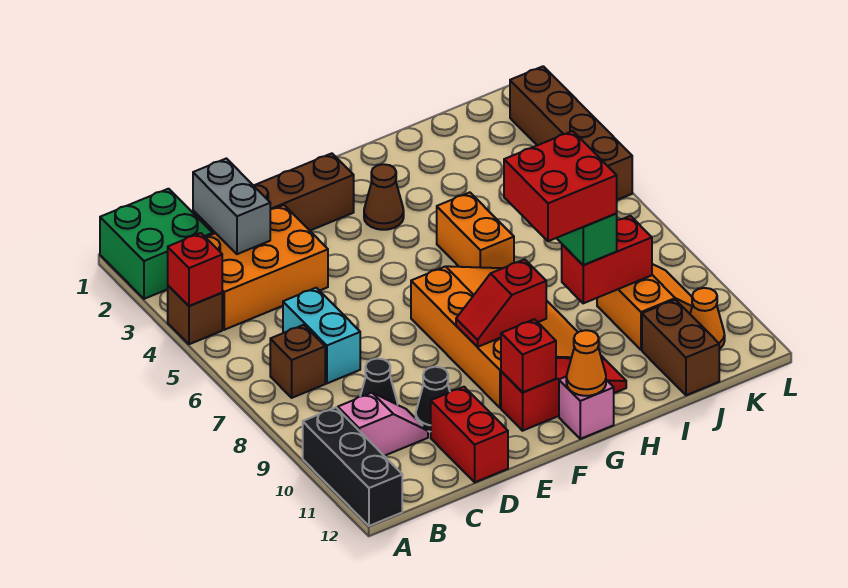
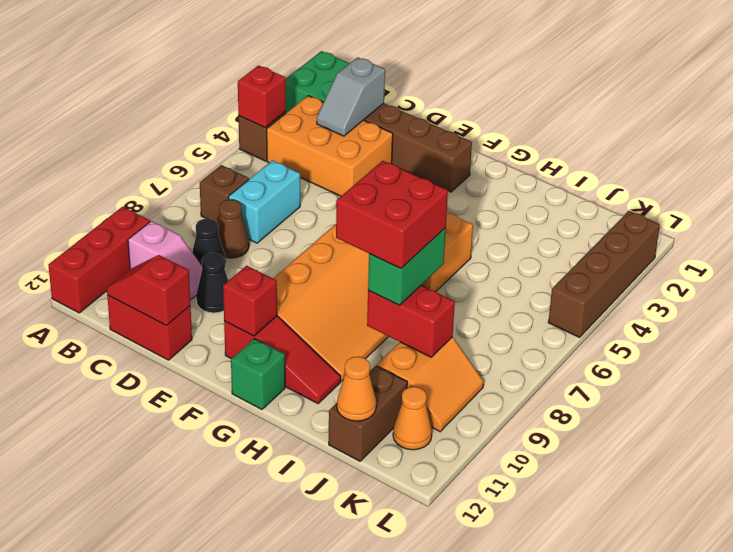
black 1x3 brick [303,408,402,526] -> red 1x3 brick [48,207,150,313]
grey 1x2 brick [193,158,270,254] -> grey 1x2 slope [317,57,385,136]
red 1x2 brick [431,387,508,482] -> red 1x2 brick turned to [107,295,192,360]
red 1x2 slope [456,259,546,347] -> red 1x2 slope moved to [107,255,190,325]
brown 1x1 cone [364,164,404,230] -> brown 1x1 cone moved to [218,200,249,258]
pink 1x1 brick [559,377,614,439] -> green 1x1 brick [231,339,285,409]
orange 1x1 cone [566,330,606,396] -> orange 1x1 cone moved to [337,357,376,421]

